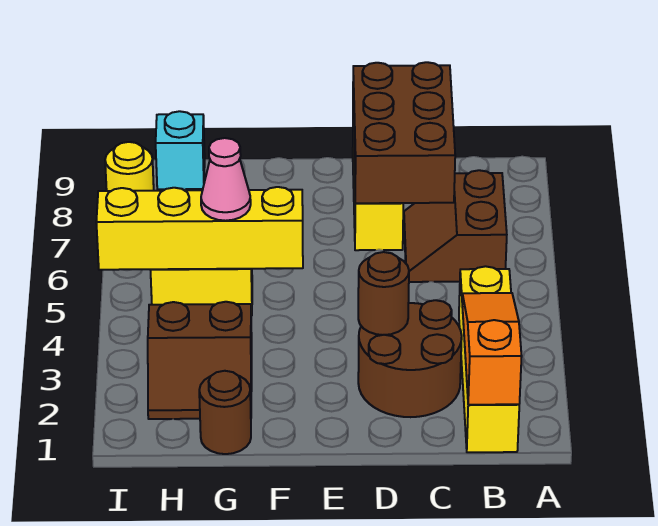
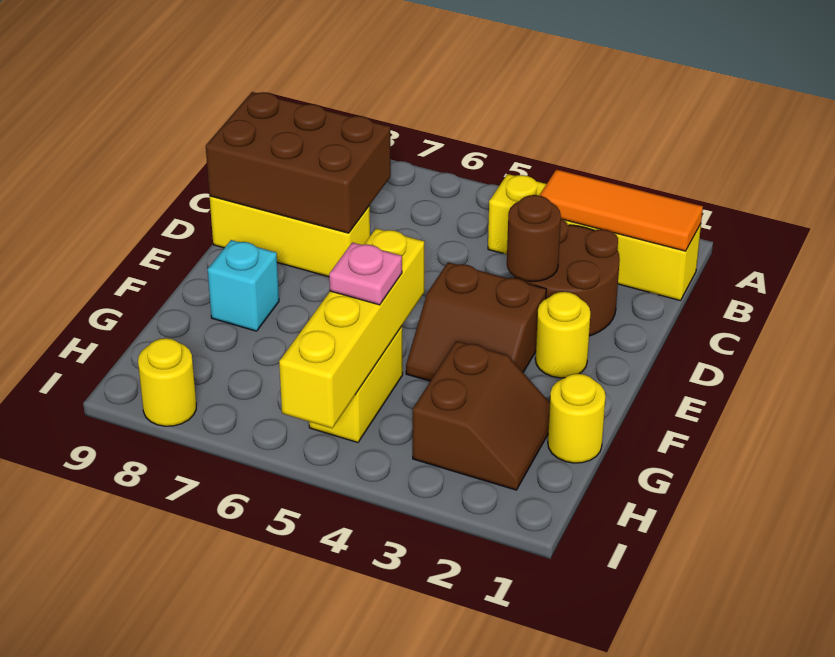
orange 1x3 slope [462,293,522,405] -> orange 1x3 tile [539,170,703,251]
brown 2x2 slope [404,170,507,282] -> brown 2x2 slope moved to [406,262,546,381]
none -> yellow 1x1 round brick [536,292,590,378]
brown 1x1 round brick [199,371,251,454] -> yellow 1x1 round brick [548,374,606,463]
pink 1x1 cone [201,138,251,221] -> pink 1x1 plate [329,243,402,305]
cyan 1x1 brick [156,111,205,189] -> cyan 1x1 brick moved to [208,240,279,331]

